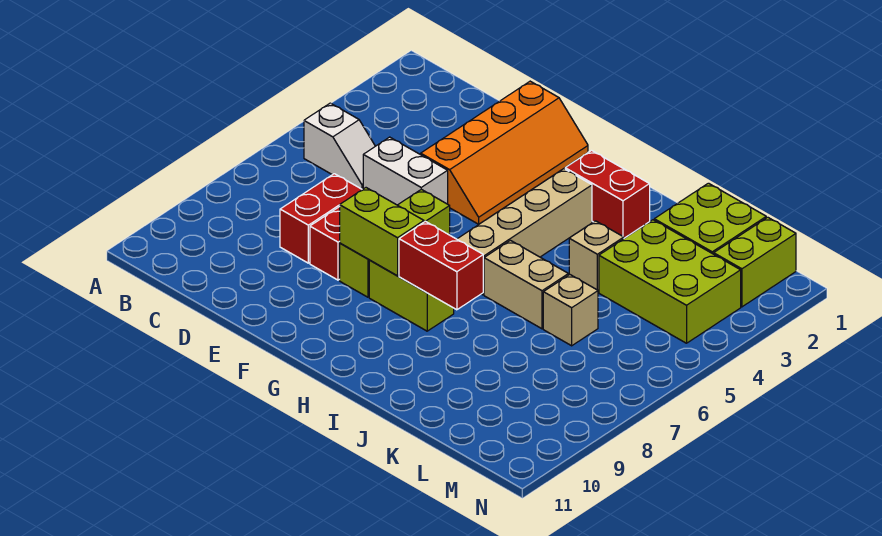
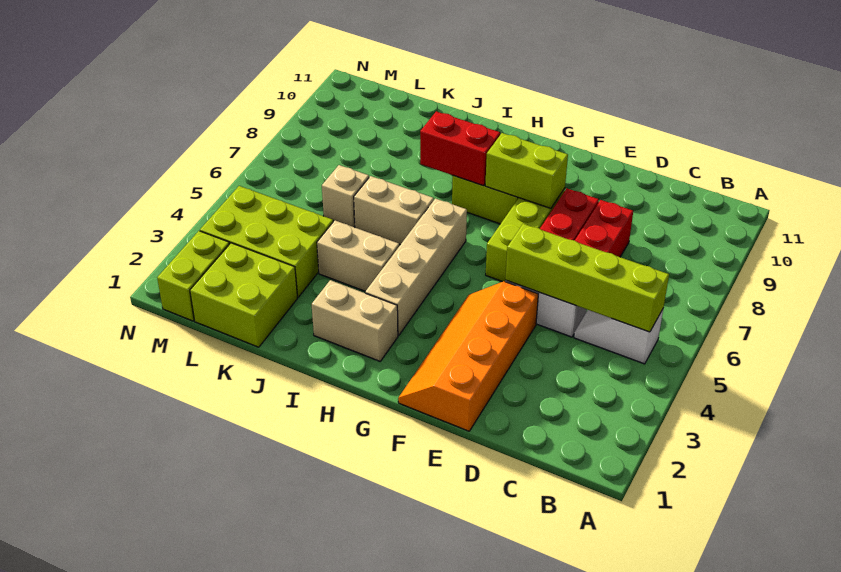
none -> lime 1x4 brick [505,224,669,332]
red 1x2 brick [565,151,650,238] -> tan 1x2 brick [311,280,398,361]
tan 1x1 brick [569,221,624,292] -> tan 1x2 brick [317,220,399,291]

